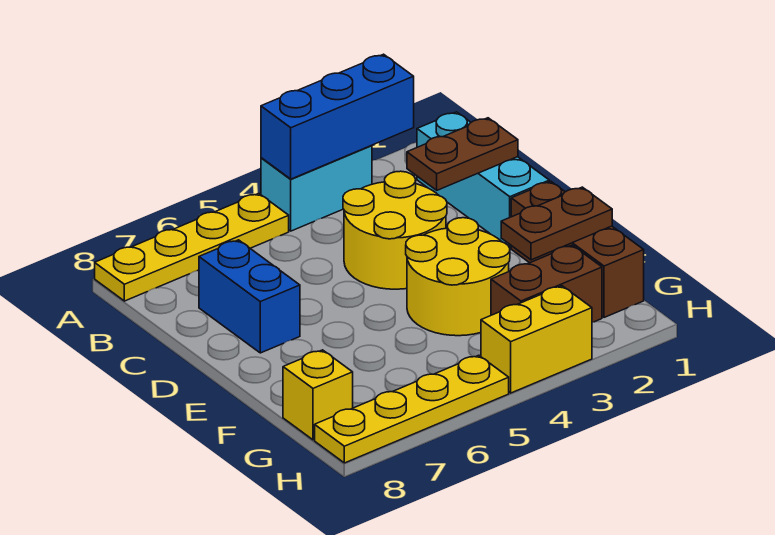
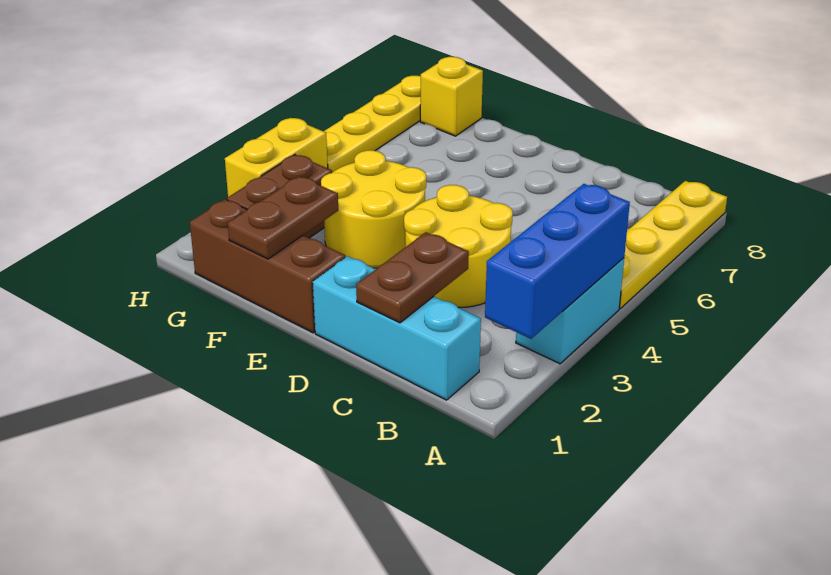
blue 1x2 brick [199,240,300,353] -> none

